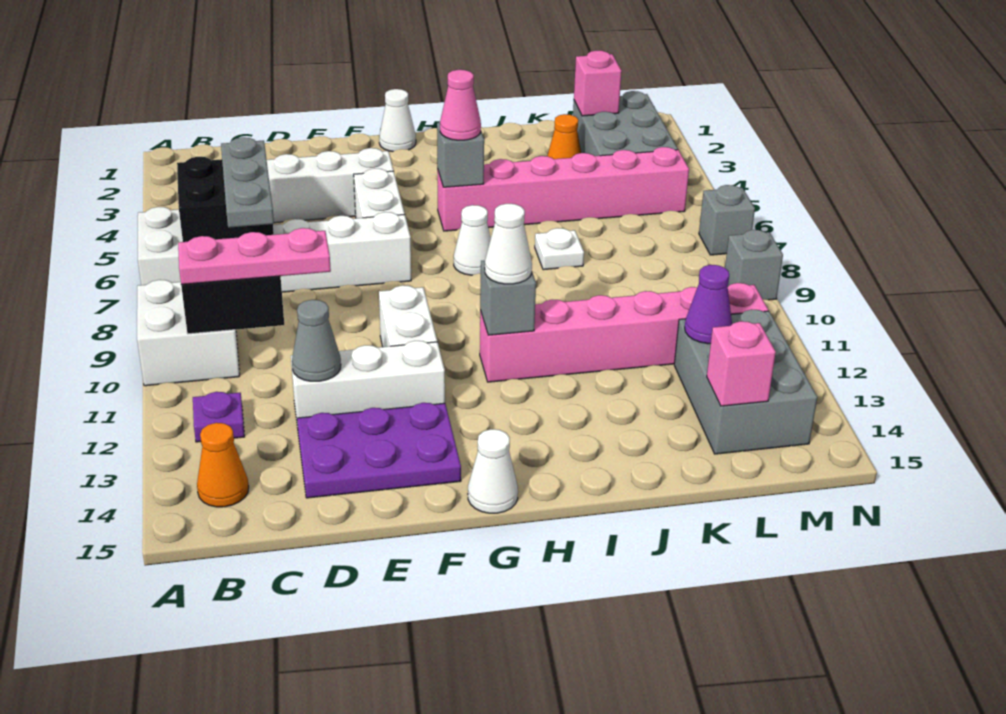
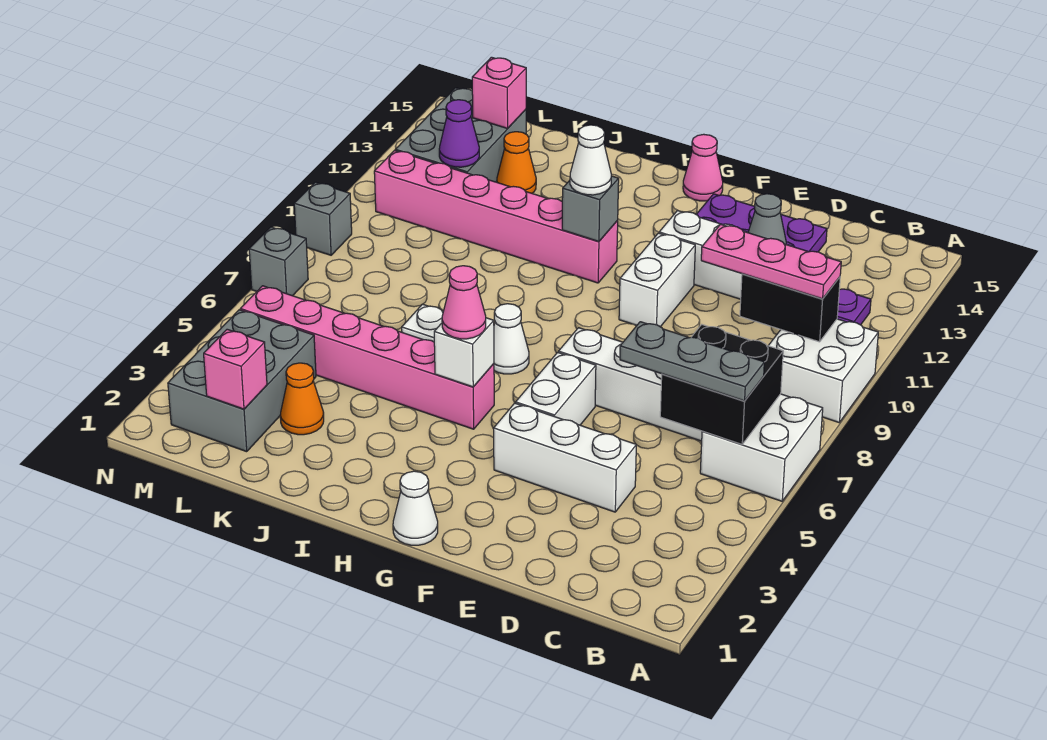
orange 1x1 cone [197,423,249,507] -> orange 1x1 cone moved to [497,132,536,193]
grey 1x3 plate [221,137,274,228] -> grey 1x3 plate turned to [620,322,764,401]
white 1x1 cone [468,429,518,513] -> pink 1x1 cone [683,134,723,201]
grey 1x1 brick [437,123,484,187] -> white 1x1 brick [434,318,494,387]

